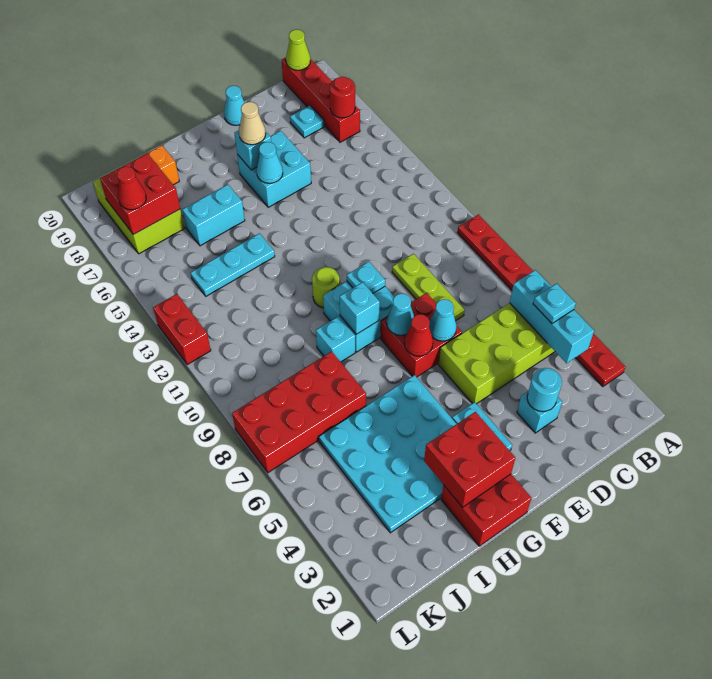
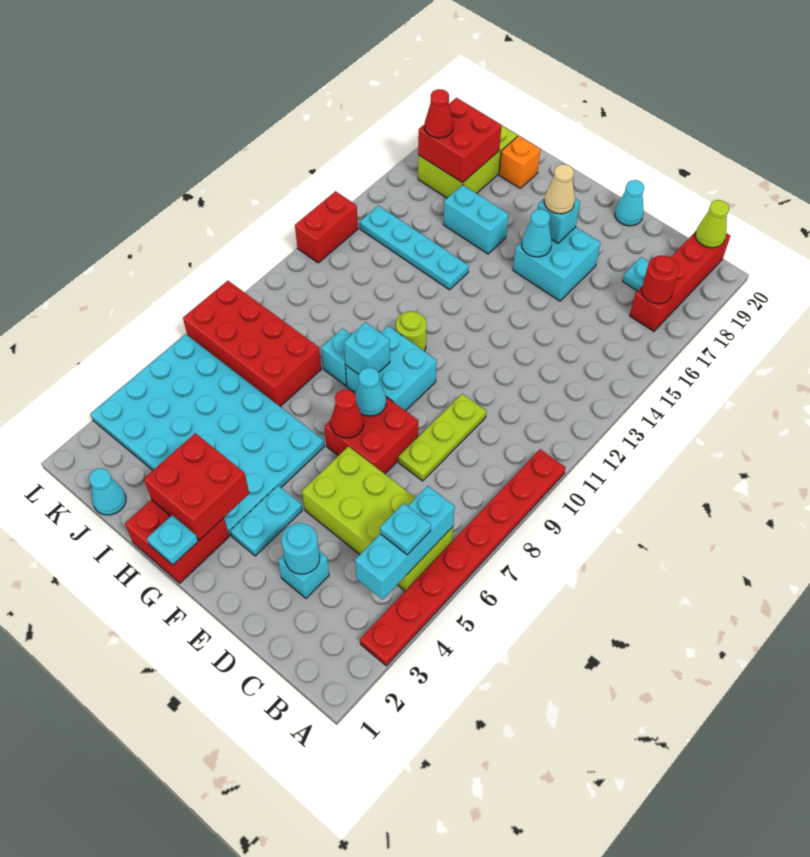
cyan 1x1 cone [429,299,457,341] -> cyan 1x1 cone moved to [89,468,126,515]
cyan 1x1 plate [347,262,385,293] -> cyan 1x1 plate moved to [147,515,198,565]
cyan 4x4 plate [319,375,456,533] -> cyan 4x6 plate [91,334,324,535]
cyan 1x3 plate [191,233,275,296] -> cyan 1x4 plate [360,206,469,290]

